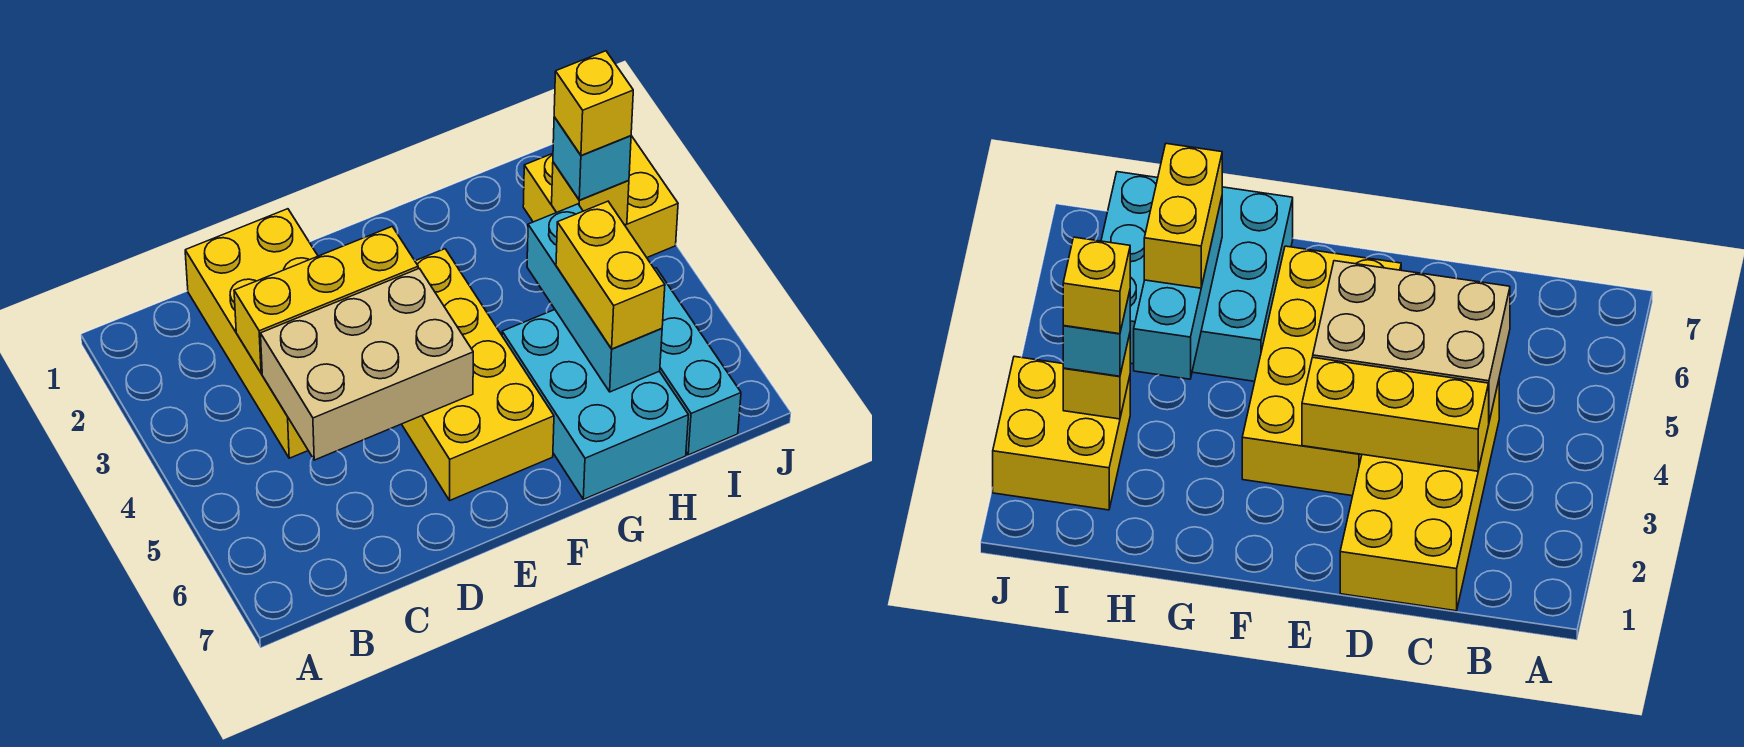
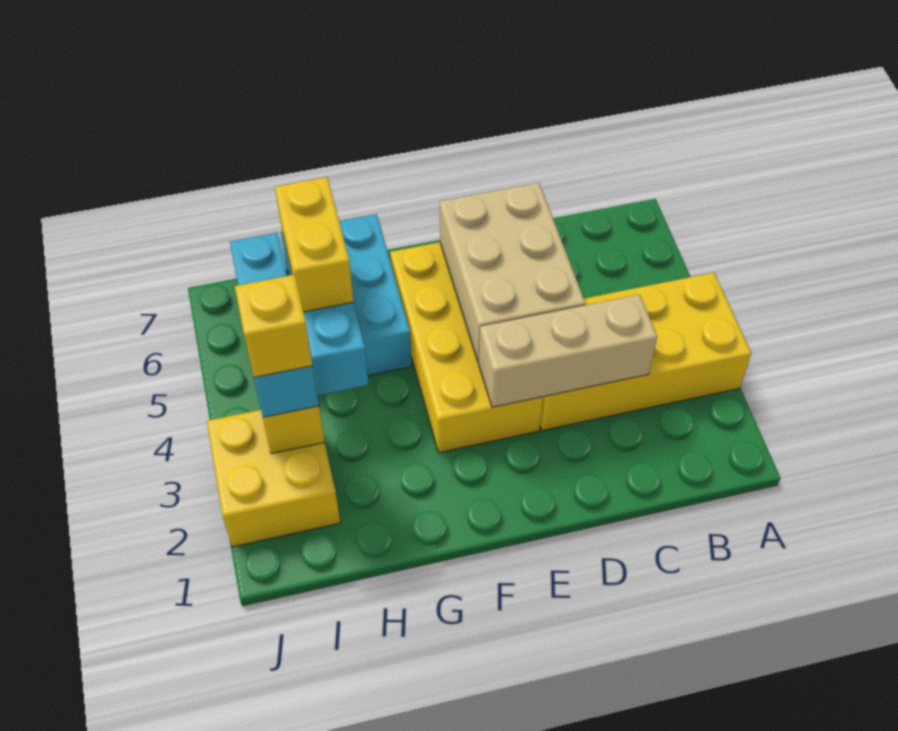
yellow 2x4 brick [185,209,318,458] -> yellow 2x4 brick turned to [540,273,751,431]
yellow 1x3 brick [234,227,418,373] -> tan 1x3 brick [479,295,657,407]
tan 2x3 brick [261,268,473,460] -> tan 2x3 brick turned to [440,183,586,362]

